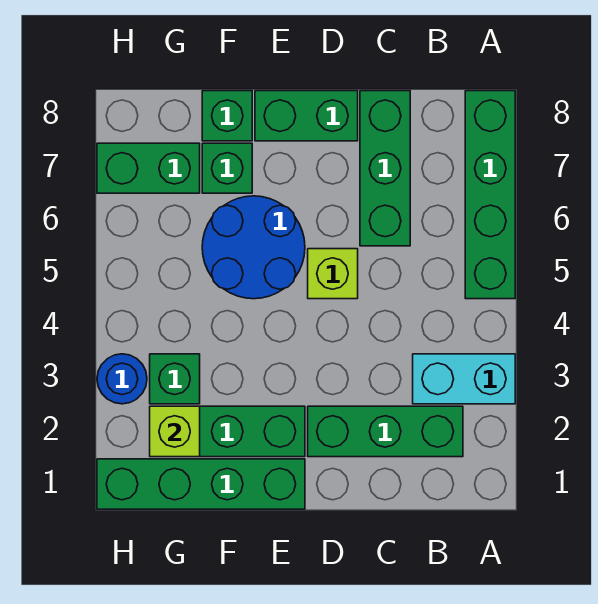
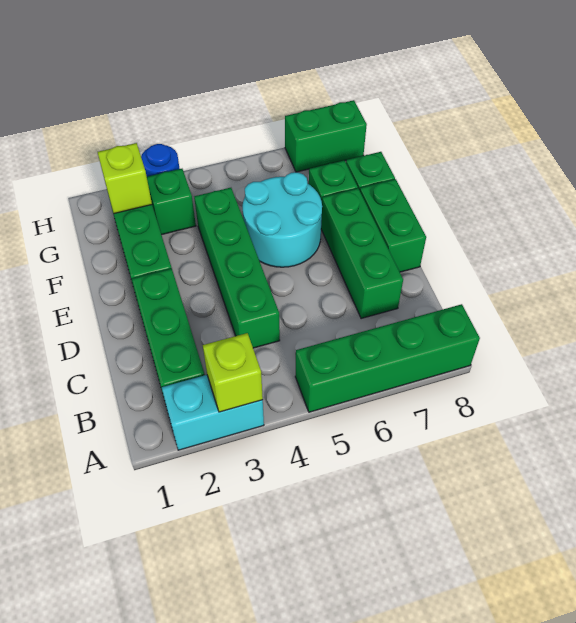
cyan 1x2 brick [413,354,515,404] -> cyan 1x2 brick turned to [162,375,264,450]
green 1x3 brick [360,91,410,246] -> green 1x3 brick turned to [321,188,403,319]
lime 1x1 brick [308,249,358,299] -> lime 1x1 brick moved to [203,333,263,412]
green 1x4 brick [97,459,305,509] -> green 1x4 brick moved to [194,188,280,348]
blue 2x2 round brick [202,196,305,299] -> cyan 2x2 round brick [243,172,322,267]
green 1x2 brick [97,143,200,193] -> green 1x2 brick turned to [285,100,367,172]

